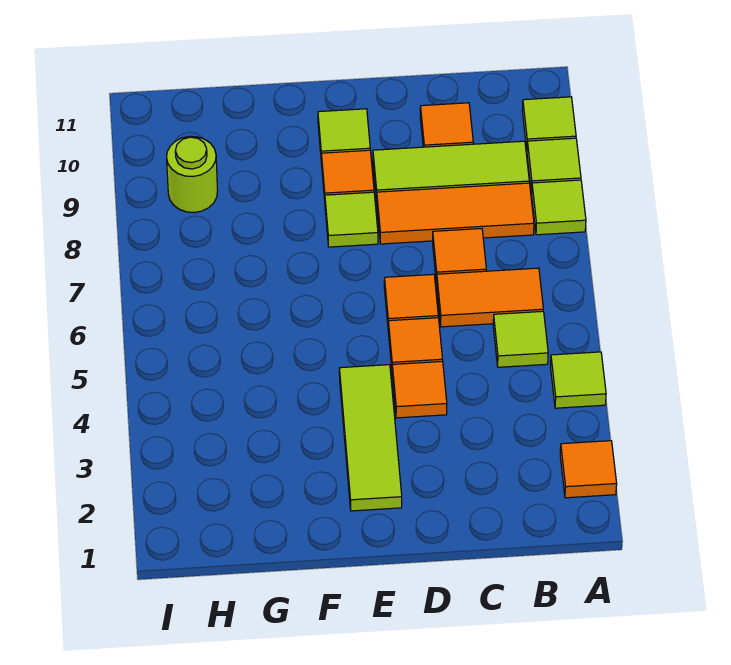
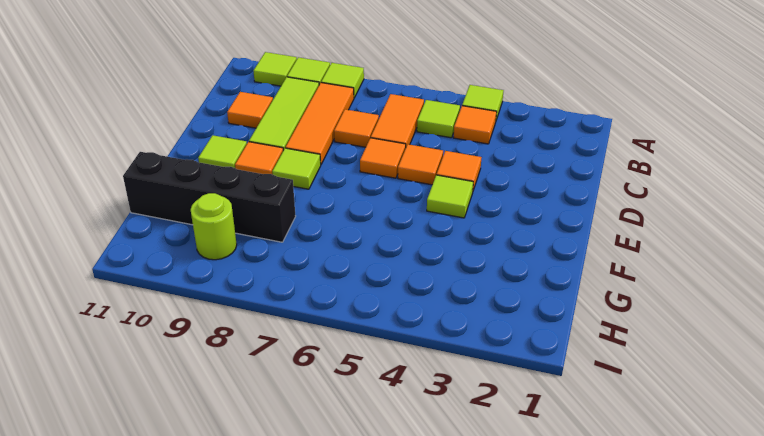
orange 1x1 tile [560,441,617,498] -> orange 1x1 tile moved to [454,106,497,144]
lime 1x3 tile [339,365,402,511] -> lime 1x1 tile [427,175,473,218]
none -> black 1x4 brick [123,152,296,242]

